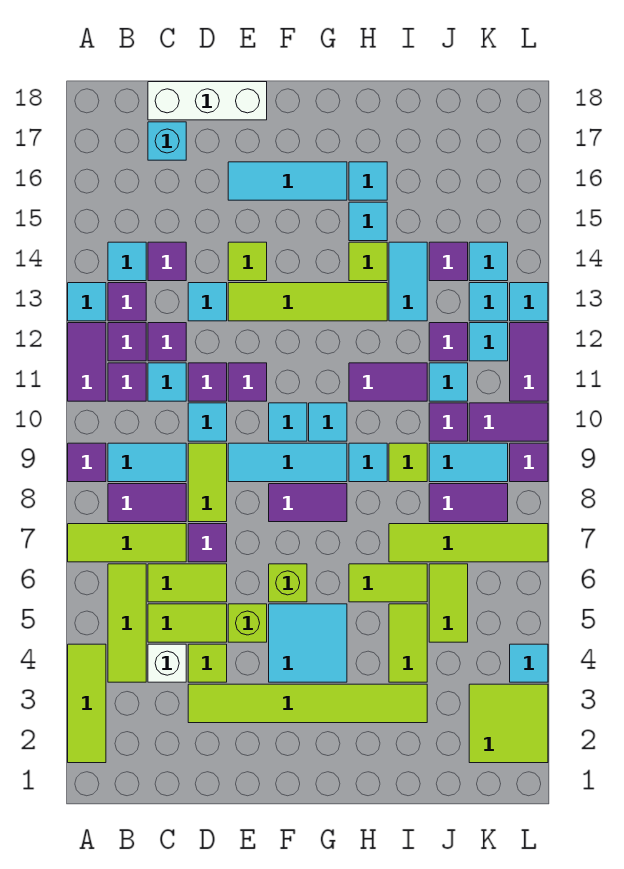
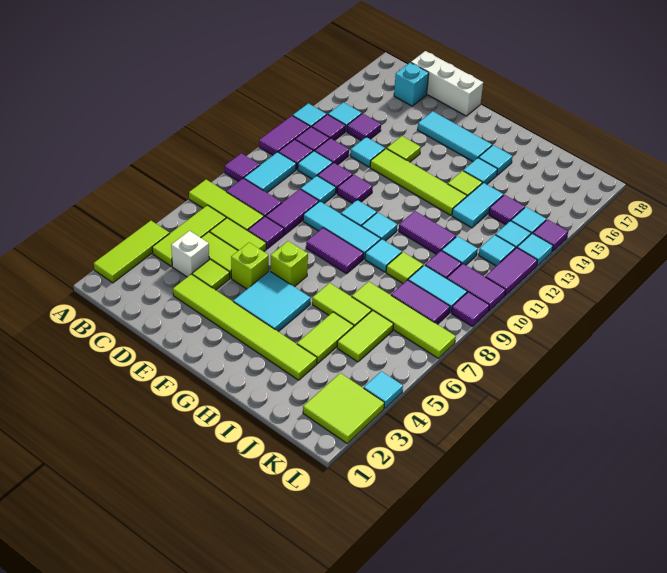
cyan 1x2 tile [108,443,186,482] -> cyan 1x2 tile turned to [244,152,296,193]
lime 1x2 tile [188,443,227,522] -> purple 1x2 tile [266,189,319,235]
purple 1x1 tile [429,323,468,361] -> purple 1x1 tile moved to [533,219,568,252]

